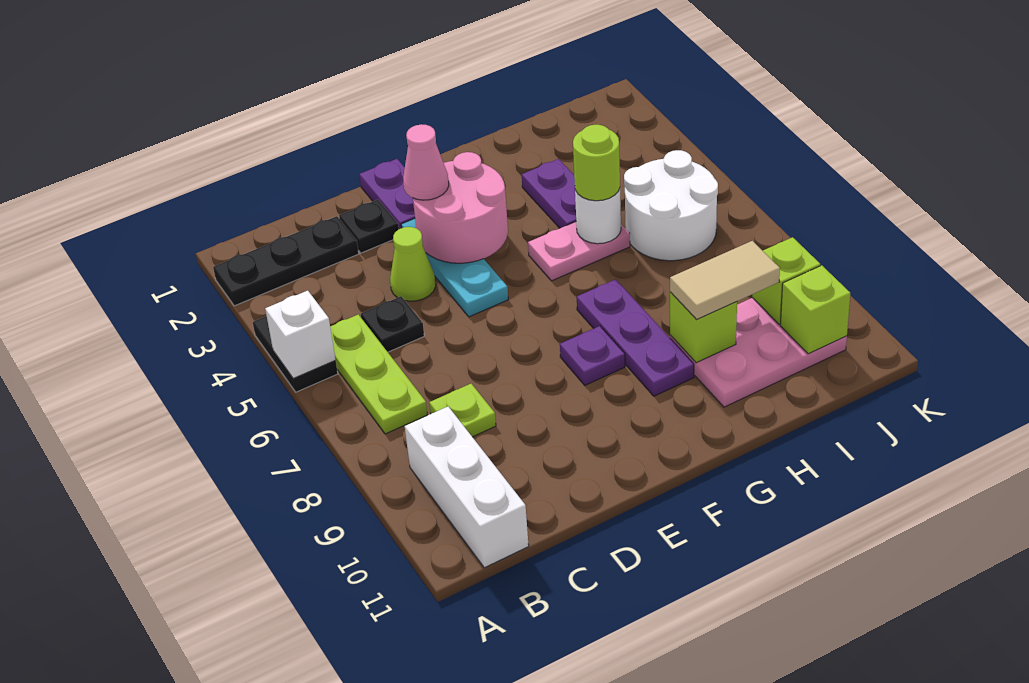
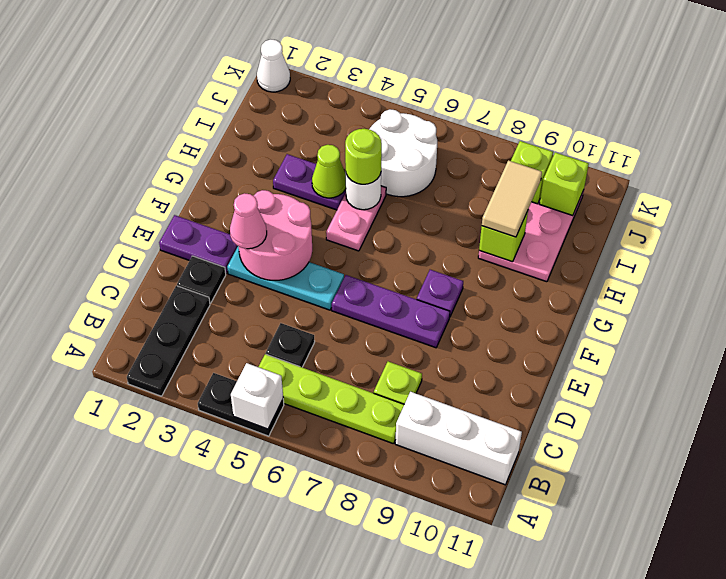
lime 1x3 plate [330,314,427,434] -> lime 1x4 plate [259,354,404,444]
lime 1x1 cone [390,227,436,301] -> lime 1x1 cone moved to [312,145,346,198]
purple 1x3 plate [577,279,694,396] -> purple 1x3 plate moved to [332,275,450,348]
none -> white 1x1 cone [257,40,290,92]

